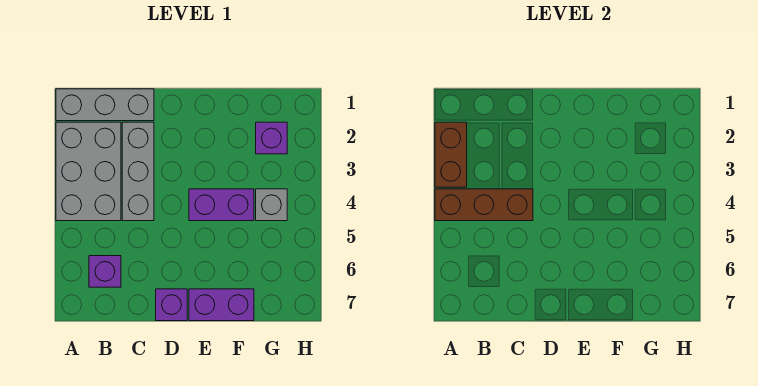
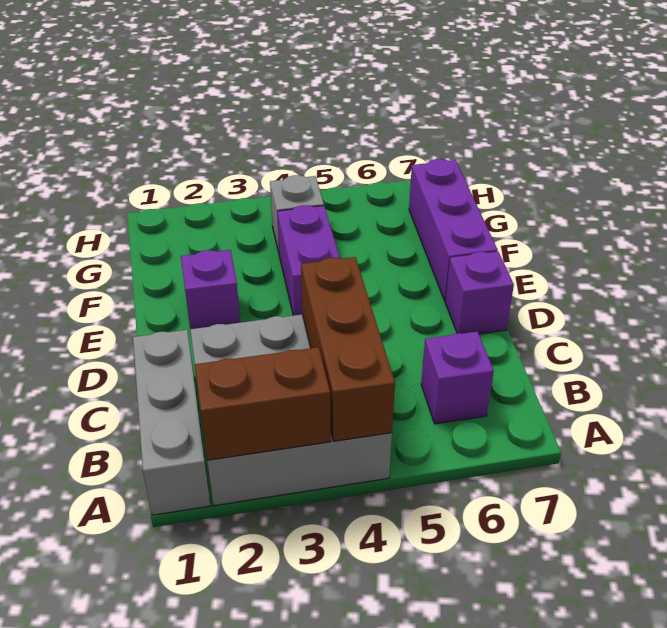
purple 1x2 brick [189,289,254,321] -> purple 1x3 brick [409,159,498,301]
purple 1x1 brick [256,122,287,154] -> purple 1x1 brick moved to [181,250,240,329]

